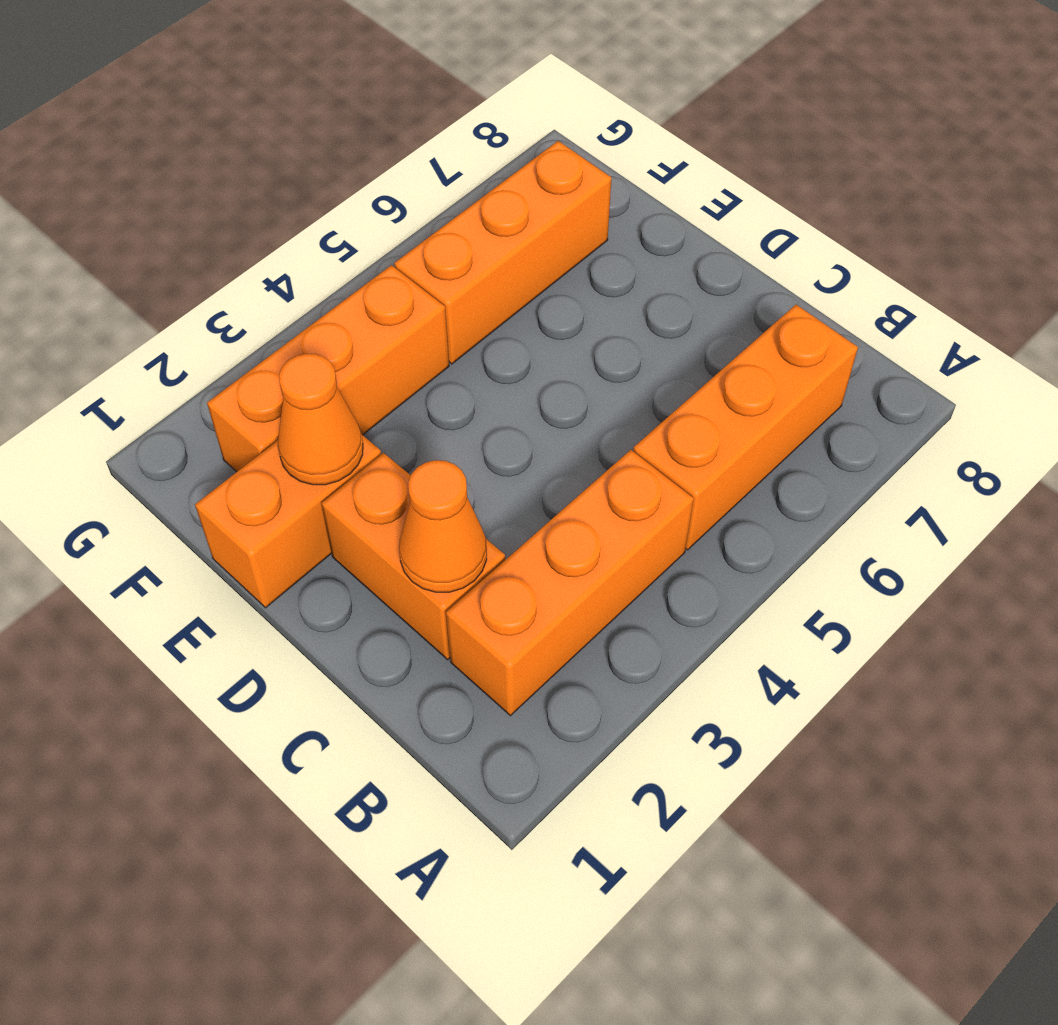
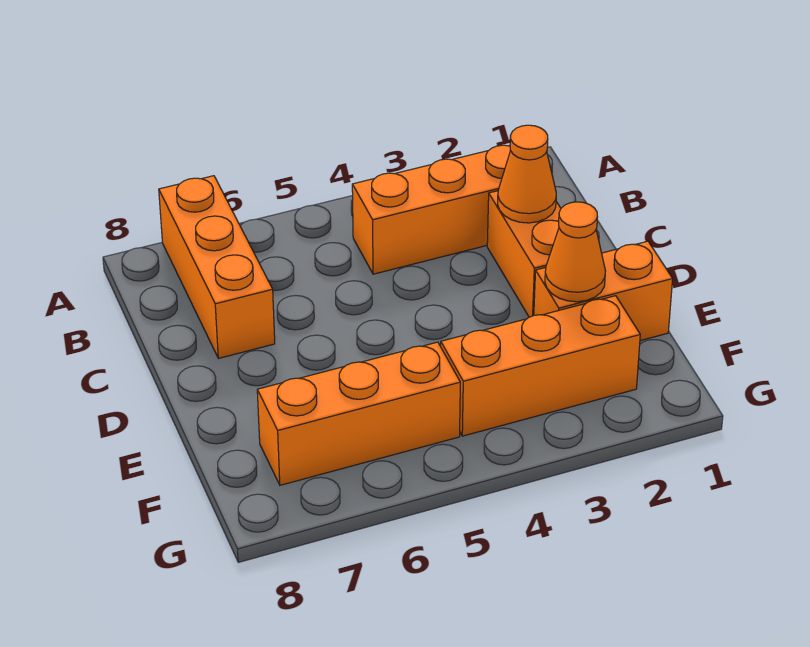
orange 1x3 brick [633,305,858,550] -> orange 1x3 brick turned to [159,176,275,358]

